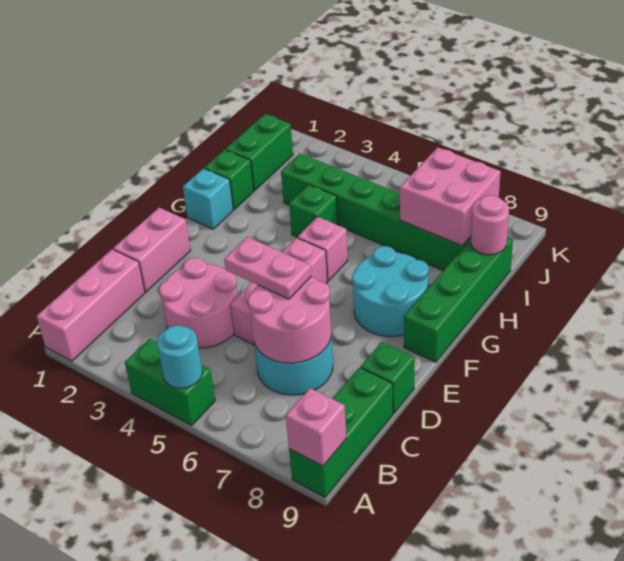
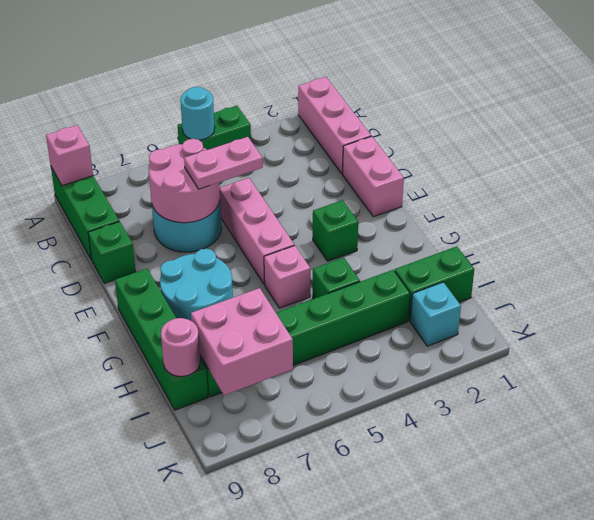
pink 2x2 round brick [159,258,237,348] -> none
cyan 1x1 brick [183,168,233,229] -> cyan 1x1 brick moved to [410,282,461,346]
green 1x1 brick [205,150,254,209] -> green 1x1 brick moved to [313,200,358,261]
green 1x2 brick [226,114,293,191] -> green 1x2 brick turned to [395,246,474,321]

